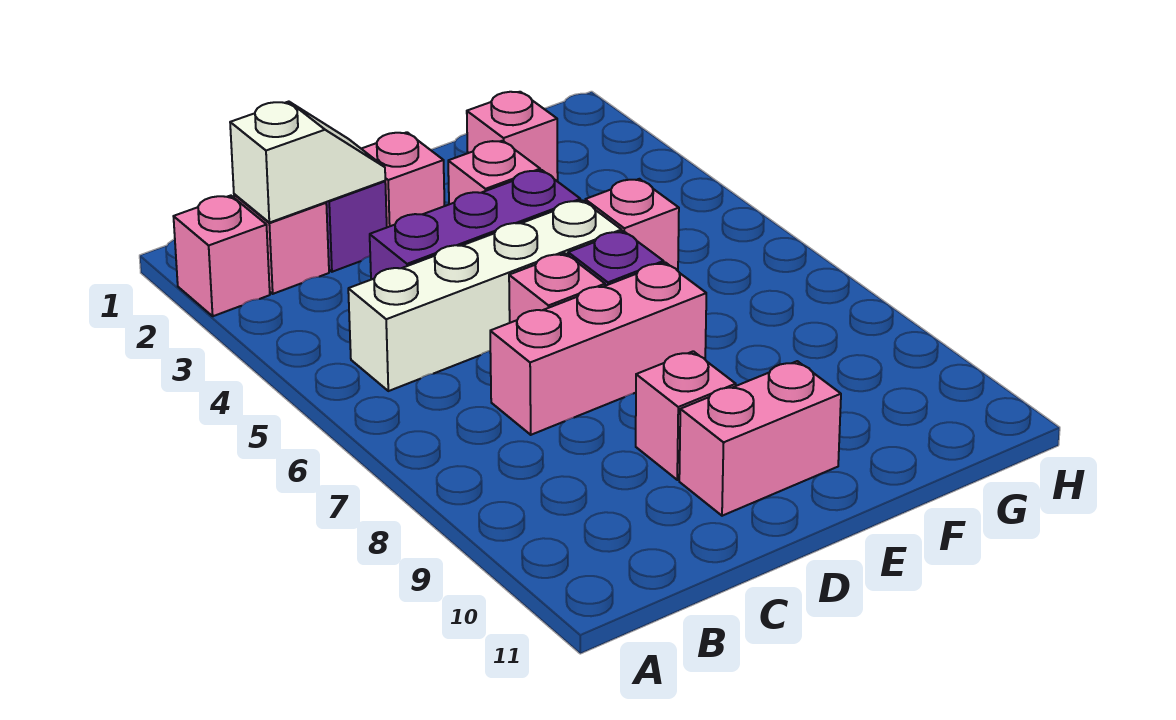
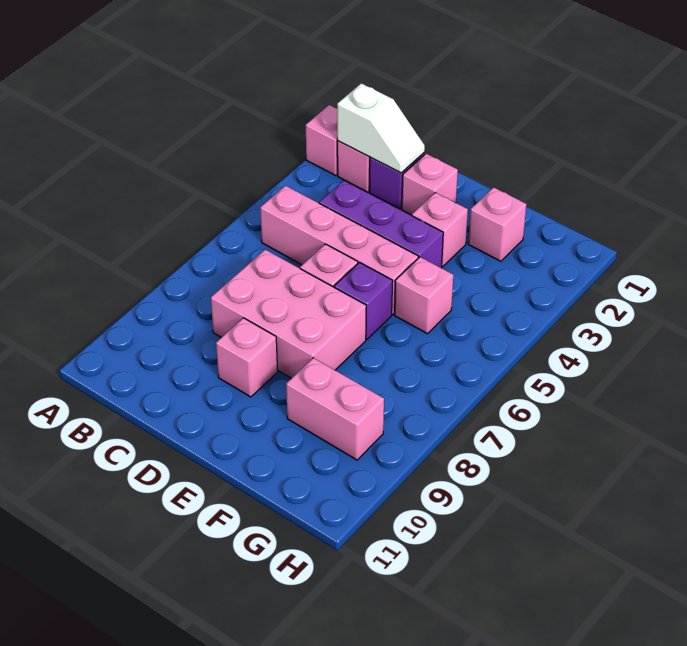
white 1x4 brick [348,200,622,391] -> pink 1x4 brick [260,186,418,315]
pink 1x3 brick [490,263,706,435] -> pink 2x3 brick [211,250,366,378]
pink 1x2 brick [679,361,841,516] -> pink 1x2 brick moved to [286,358,384,460]

